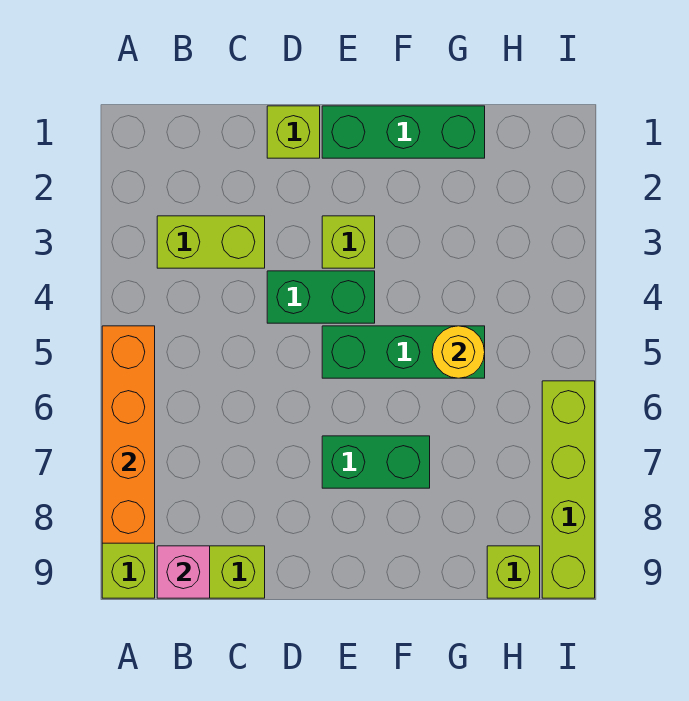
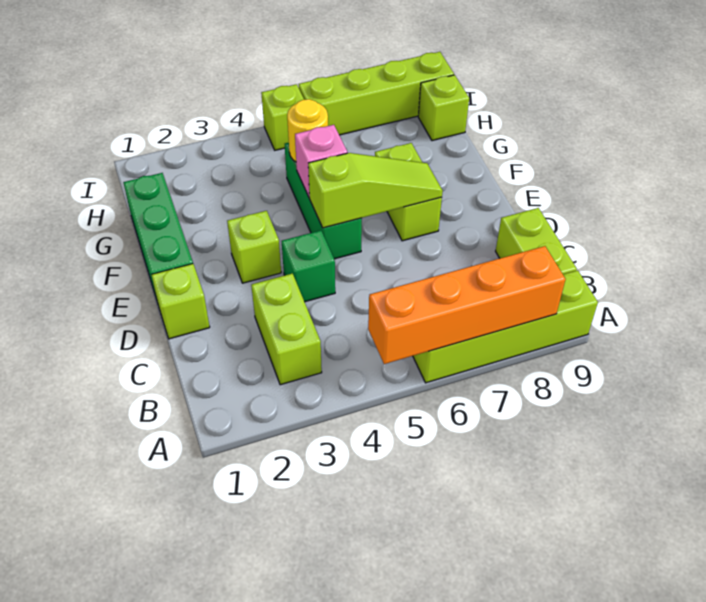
pink 1x1 brick [157,546,210,598] -> pink 1x1 brick moved to [295,125,347,198]
green 1x2 brick [267,271,375,323] -> green 1x1 brick [282,231,335,302]
none -> lime 1x3 slope [308,153,443,228]
green 1x2 brick [322,436,430,488] -> lime 1x2 brick [375,143,442,241]
none -> lime 1x1 brick [261,84,304,150]

